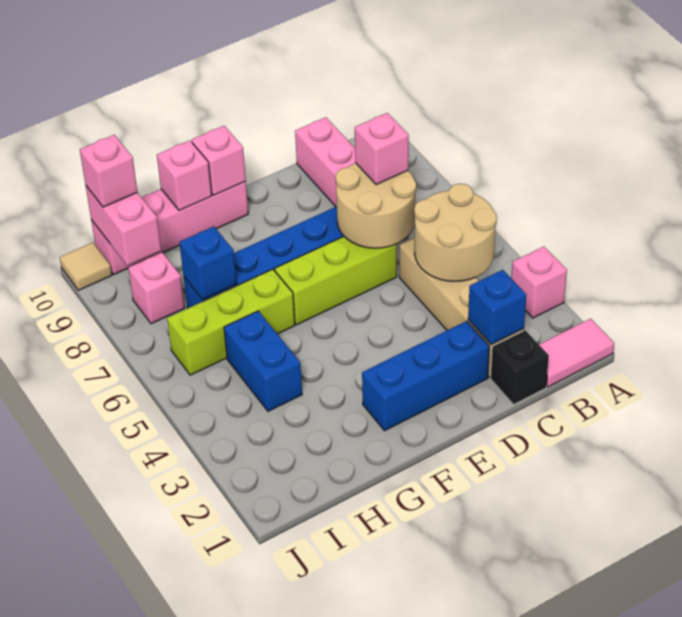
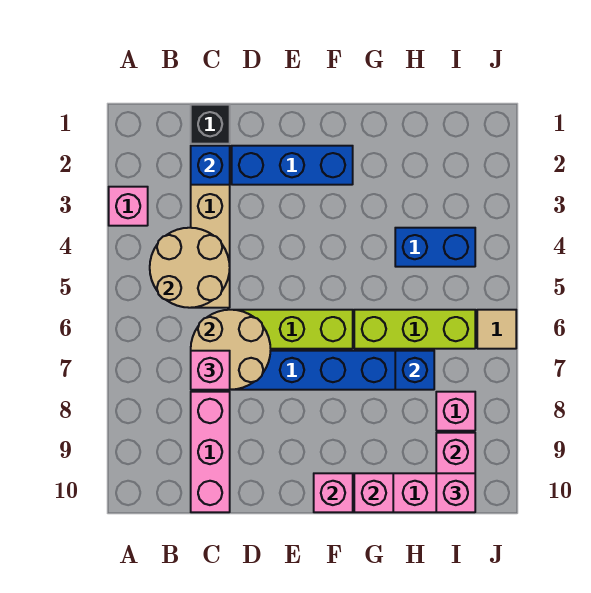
pink 1x2 tile [539,319,614,387] -> none
blue 1x2 brick [224,311,302,411] -> blue 1x2 brick turned to [395,228,475,267]
tan 1x1 tile [60,243,112,290] -> tan 1x1 tile moved to [477,310,516,349]

